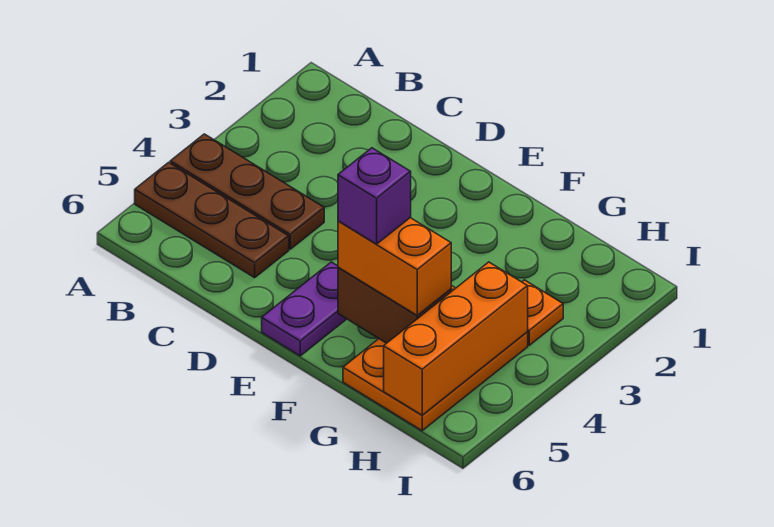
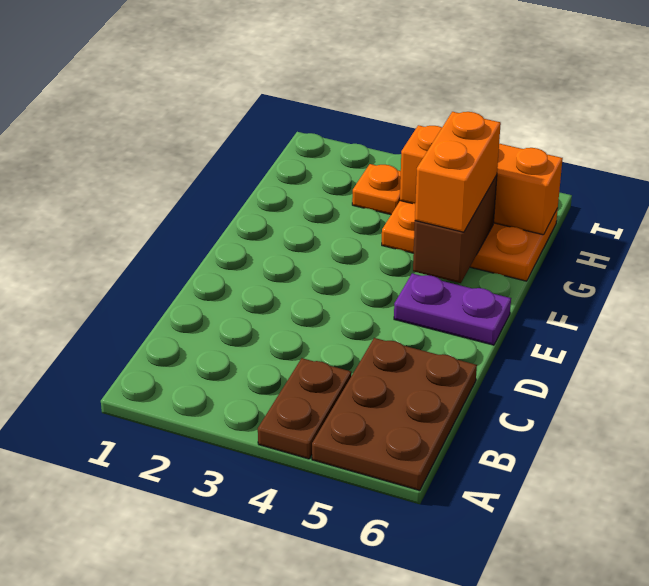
brown 1x3 plate [170,134,324,249] -> brown 1x2 plate [258,358,351,459]
brown 1x3 plate [135,162,289,278] -> brown 2x3 plate [312,338,477,491]
purple 1x1 brick [338,148,411,244] -> none

